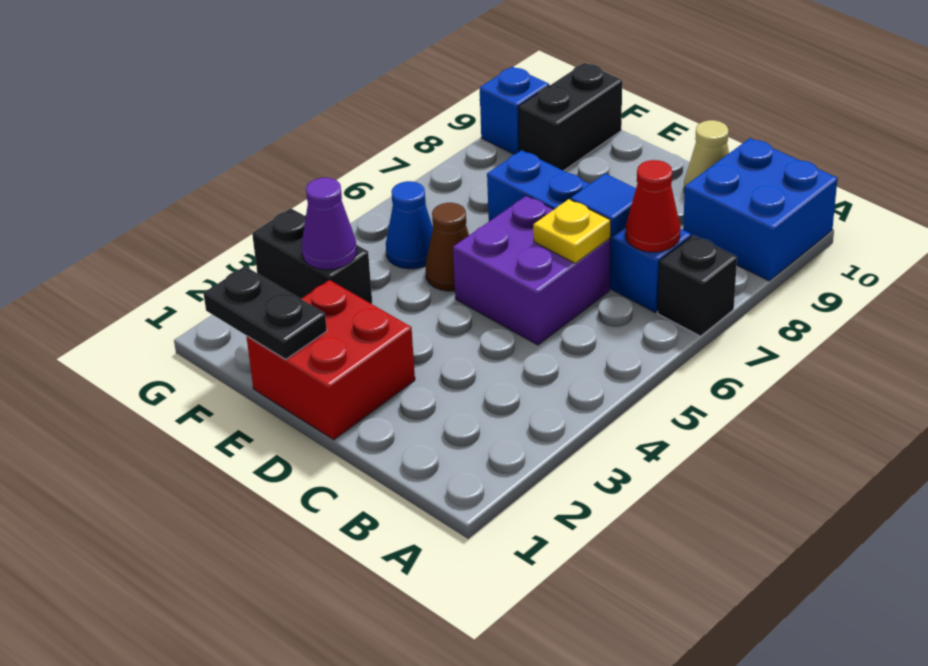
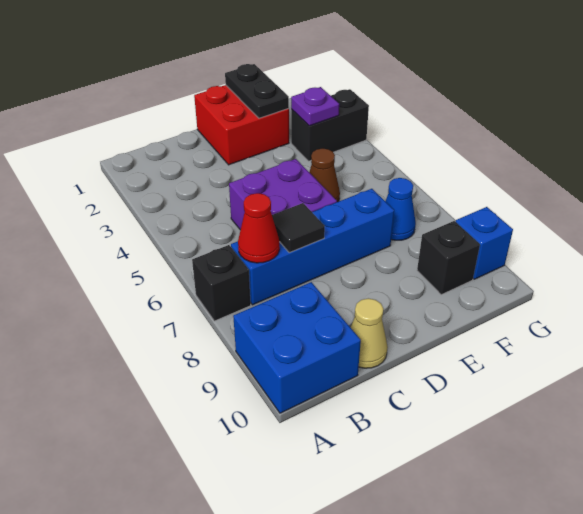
yellow 1x1 plate [533,199,611,263] -> none
blue 1x1 tile [571,173,636,236] -> black 1x1 tile [272,203,325,253]
black 1x2 plate [203,266,327,360] -> black 1x2 plate turned to [225,64,289,118]
purple 1x1 cone [302,178,357,270] -> purple 1x1 plate [291,87,339,126]
blue 1x1 cone [386,181,433,269] -> blue 1x1 cone moved to [385,178,416,240]
black 1x2 brick [518,63,622,171] -> black 1x1 brick [417,221,480,295]

